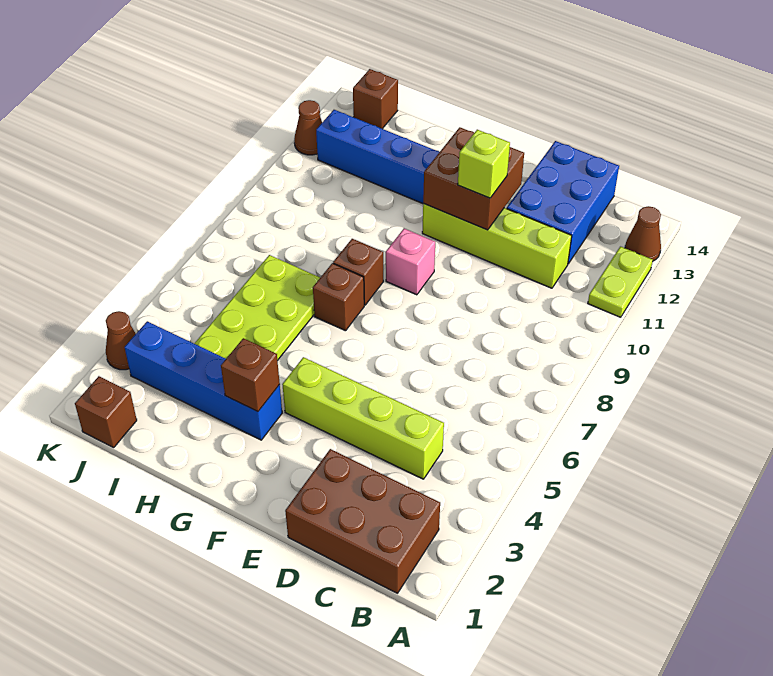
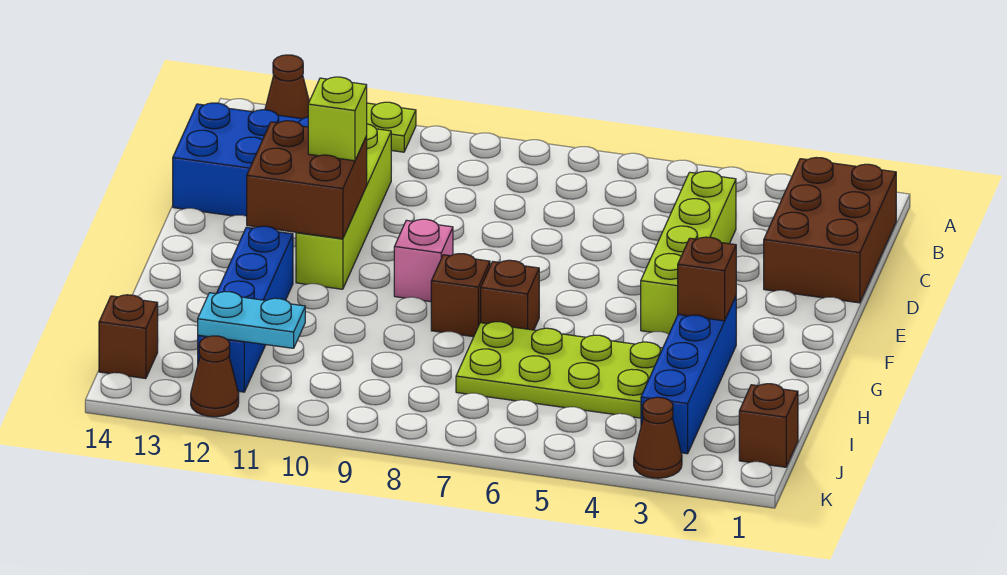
none -> cyan 1x2 plate [198,292,305,348]

